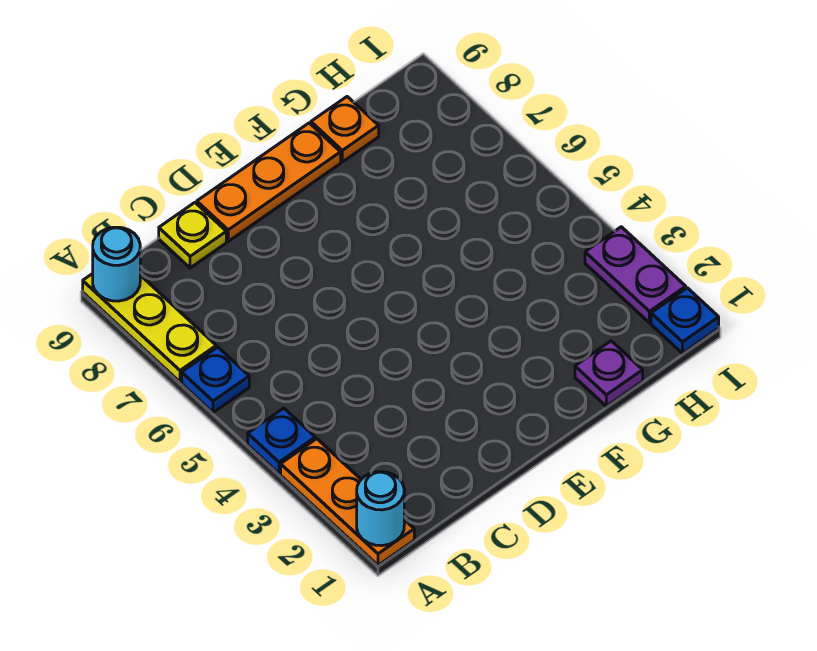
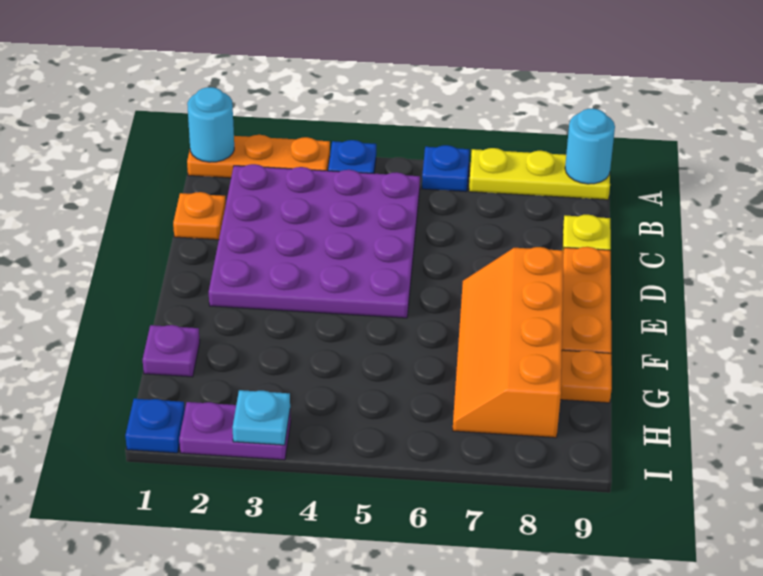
none -> purple 4x4 plate [209,164,420,318]
none -> orange 1x1 plate [173,192,226,240]
none -> orange 2x4 slope [453,247,564,438]
none -> cyan 1x1 plate [232,390,290,445]

